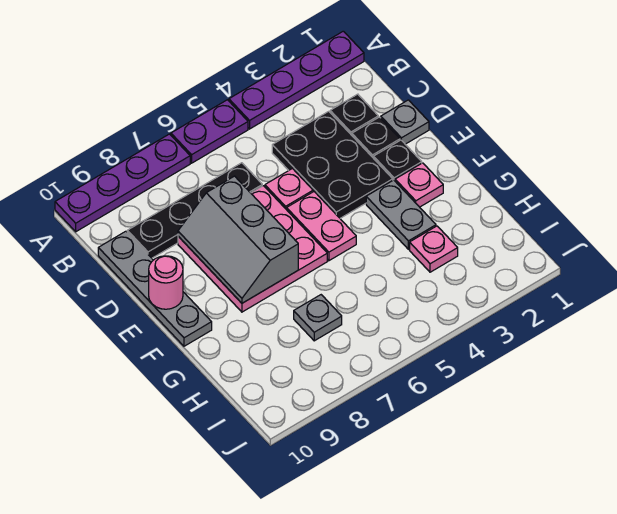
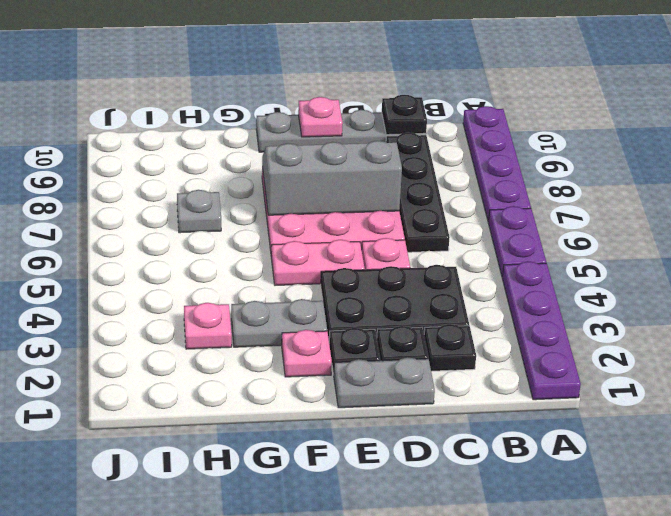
none -> black 1x1 plate [382,95,427,135]
grey 1x1 plate [381,100,429,144] -> grey 1x2 plate [334,357,435,408]
pink 1x1 round brick [149,256,183,309] -> pink 1x1 plate [298,97,343,137]

